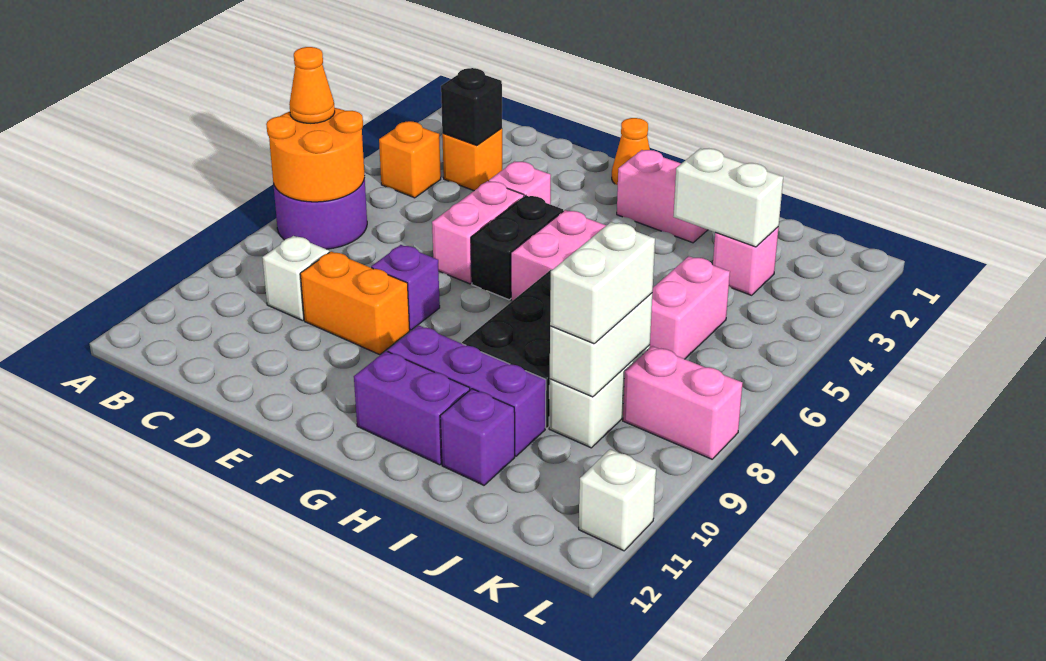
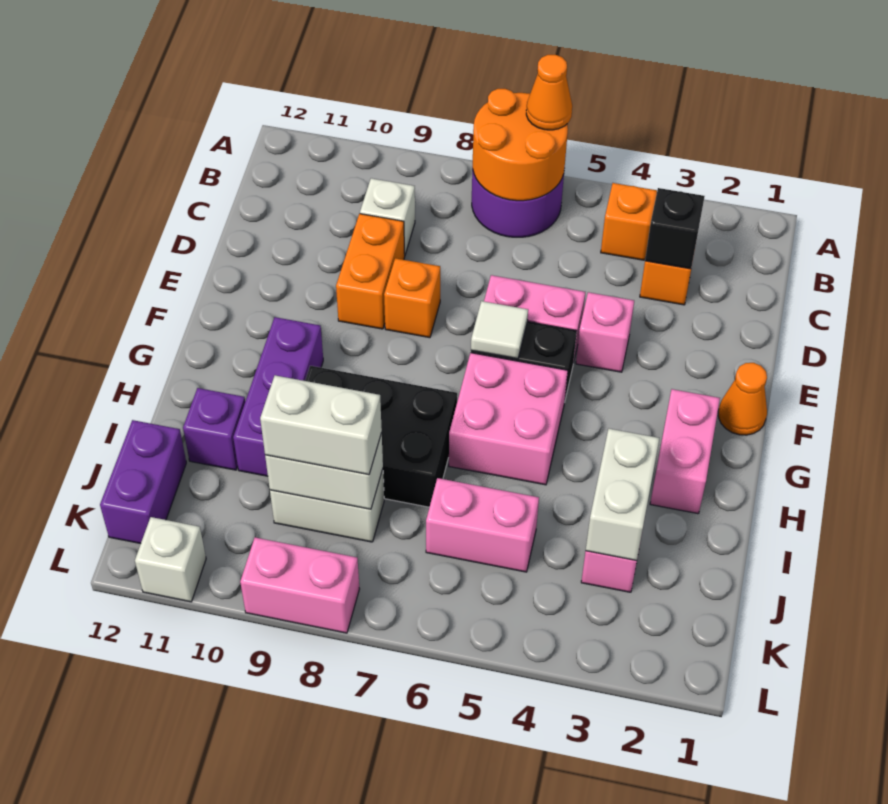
purple 1x1 brick [371,245,440,330] -> orange 1x1 brick [384,258,440,338]
none -> white 1x1 tile [471,301,528,359]
purple 1x2 brick [354,351,470,465] -> purple 1x2 brick moved to [100,420,186,544]
pink 1x2 brick [623,346,742,459] -> pink 1x2 brick turned to [240,537,359,633]

